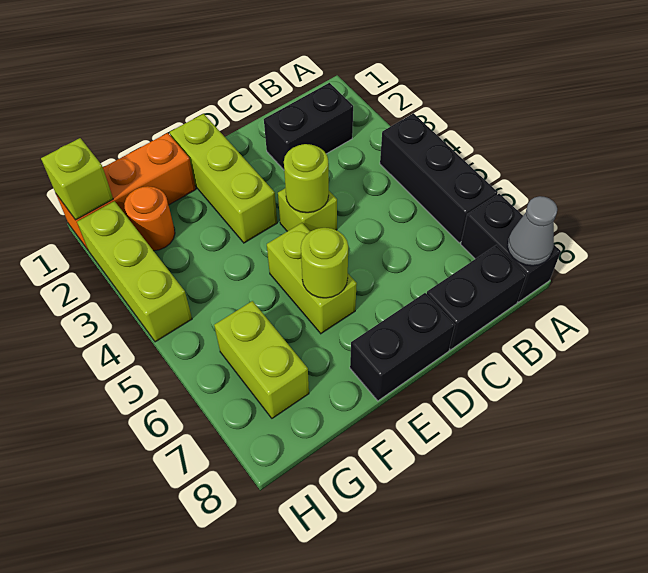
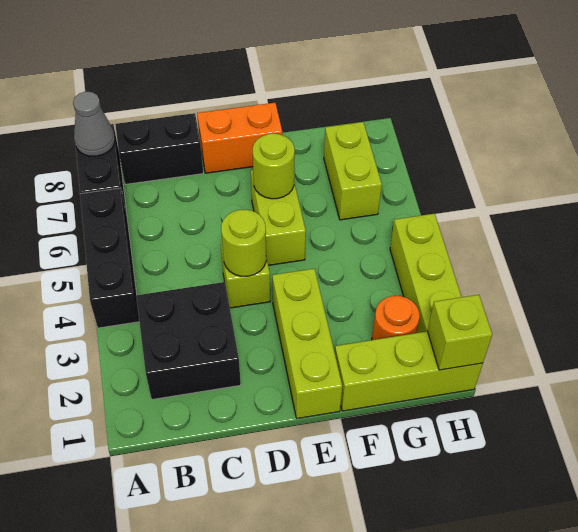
black 1x2 brick [264,83,353,170] -> black 2x2 brick [136,282,241,400]
black 1x2 brick [350,293,455,401] -> orange 1x2 brick [197,103,282,173]
orange 1x3 brick [56,133,196,250] -> lime 1x3 brick [335,331,483,411]

